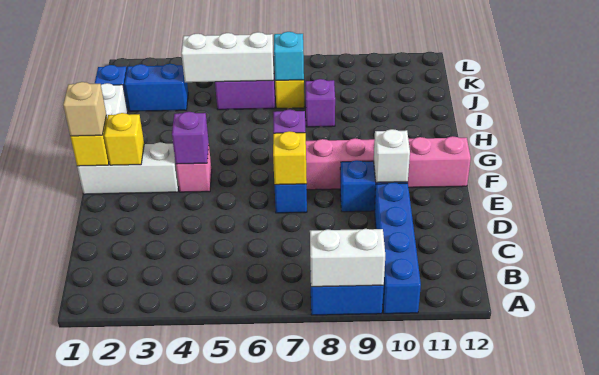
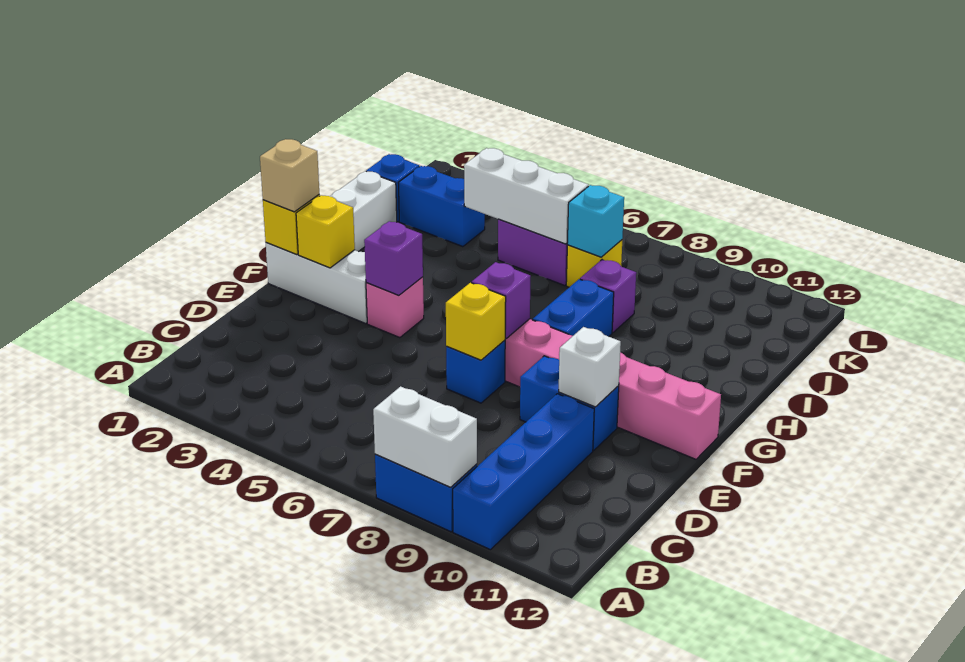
none -> blue 1x2 brick [533,279,614,336]

